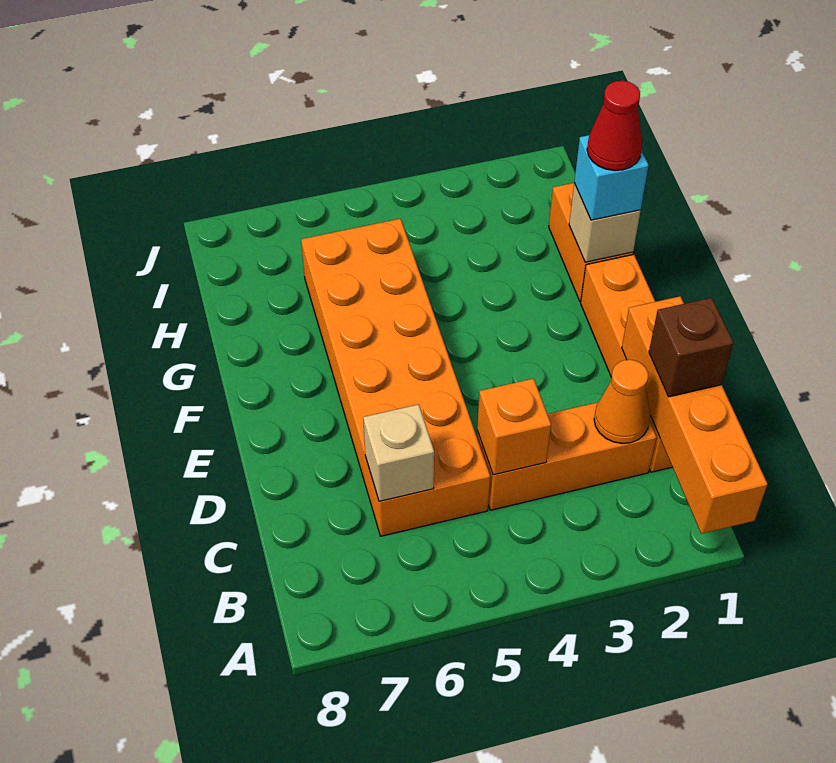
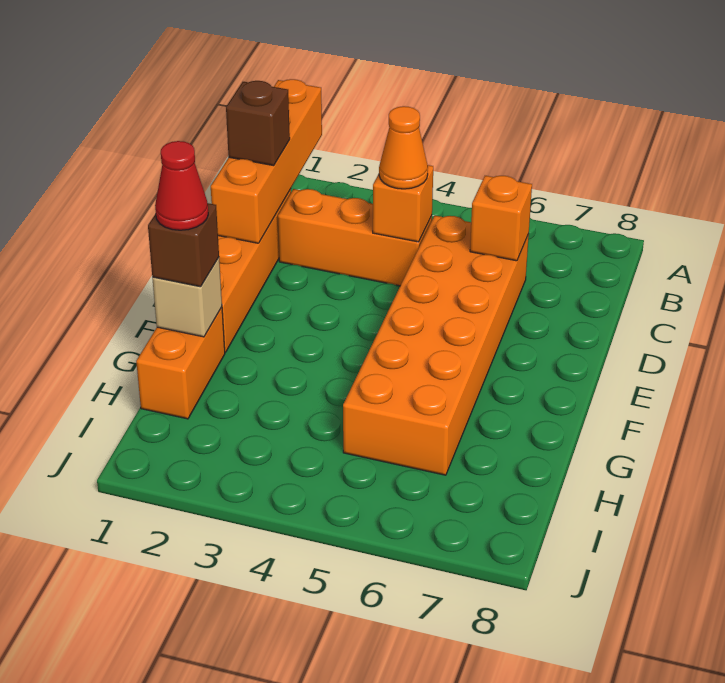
orange 1x1 cone [594,360,650,443] -> orange 1x1 cone moved to [379,106,428,189]
tan 1x1 brick [363,404,434,501] -> orange 1x1 brick [470,176,532,261]
cyan 1x1 brick [574,135,649,220] -> brown 1x1 brick [148,203,219,287]

